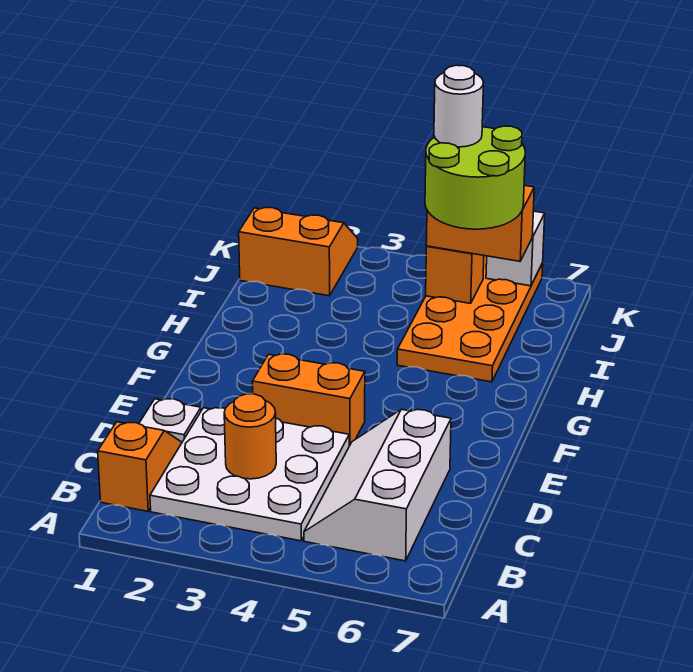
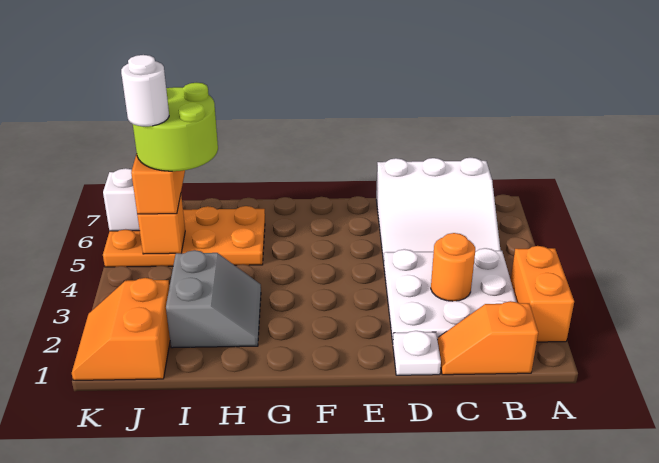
white 2x3 slope [304,409,451,561] -> white 3x3 slope [376,158,501,263]
orange 1x2 brick [252,354,365,446] -> orange 1x2 brick moved to [511,246,574,342]
none -> grey 2x2 slope [166,250,261,348]

